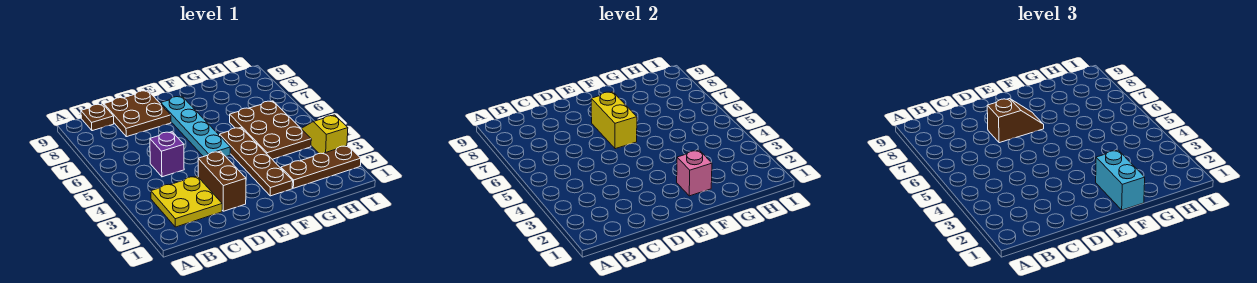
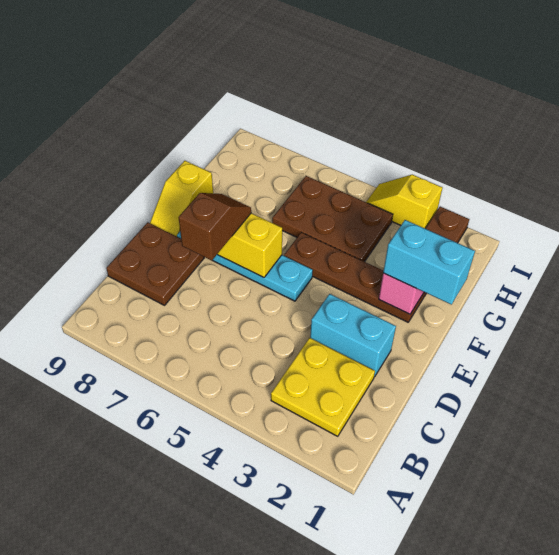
brown 1x1 plate [81,104,114,131] -> none
purple 1x1 brick [150,132,184,177] -> none
brown 1x2 brick [198,151,246,211] -> cyan 1x2 brick [310,294,396,377]
none -> yellow 1x2 slope [150,161,213,236]

